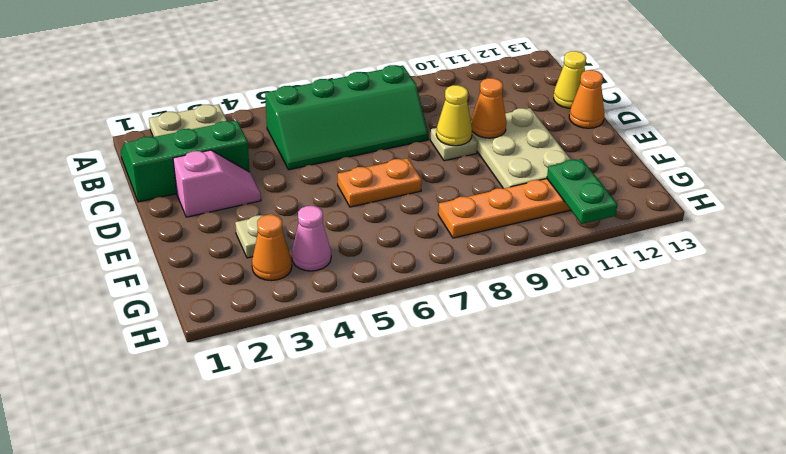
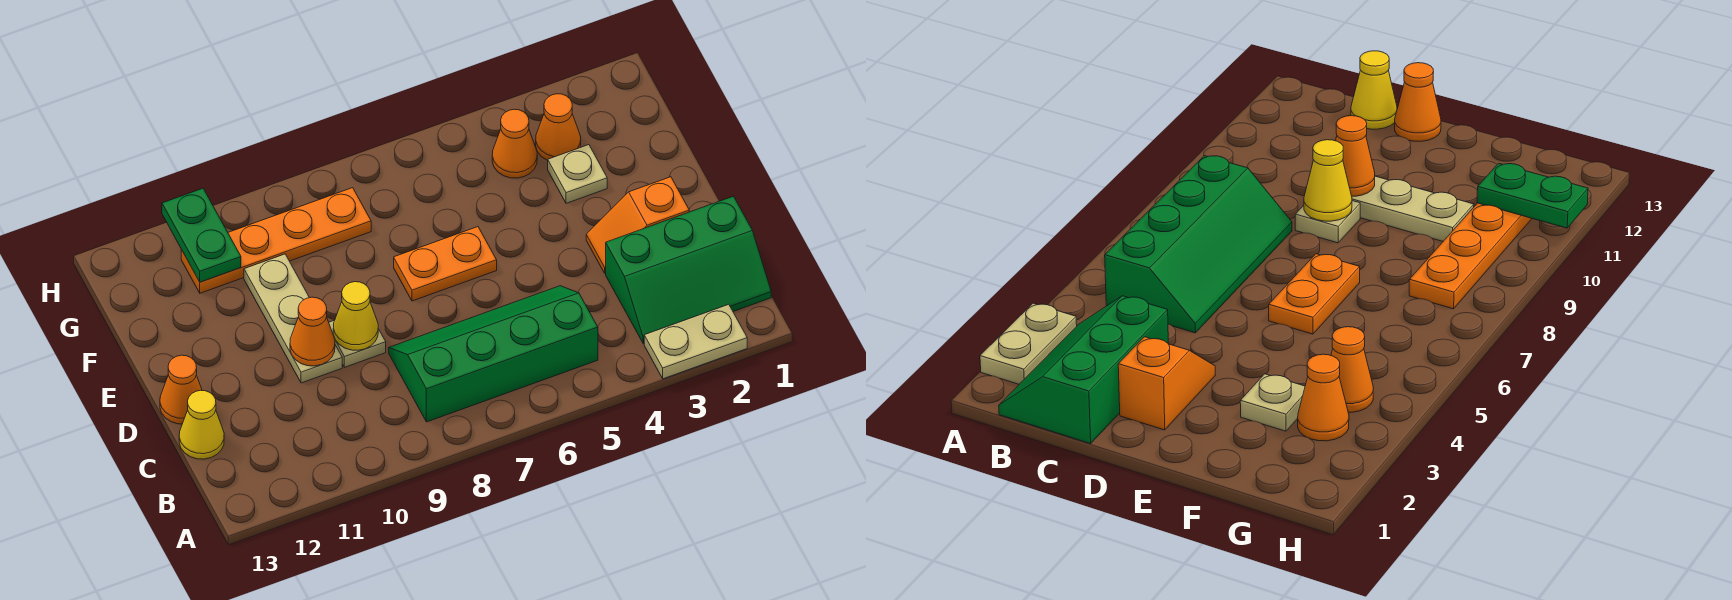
pink 1x2 slope [173,150,261,217] -> orange 1x2 slope [586,177,689,273]
tan 2x3 plate [472,108,571,189] -> tan 1x3 plate [244,254,342,383]
pink 1x1 cone [292,206,331,271] -> orange 1x1 cone [492,109,537,178]

